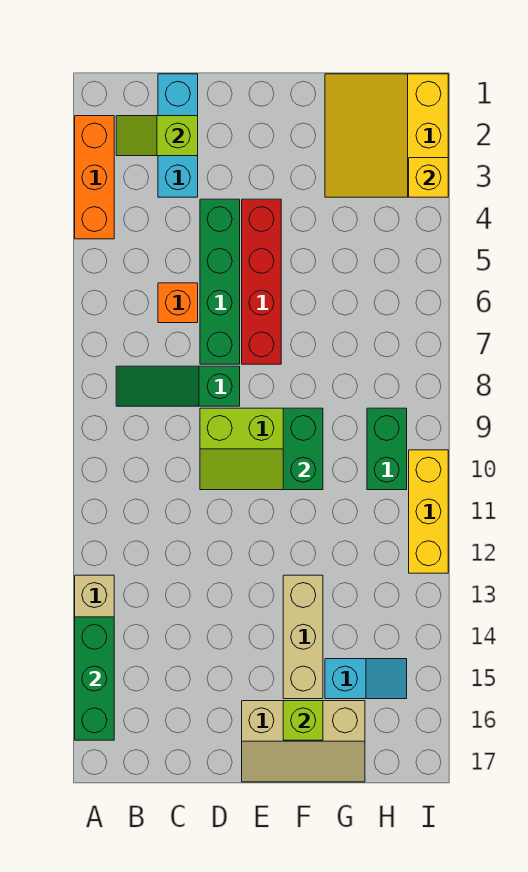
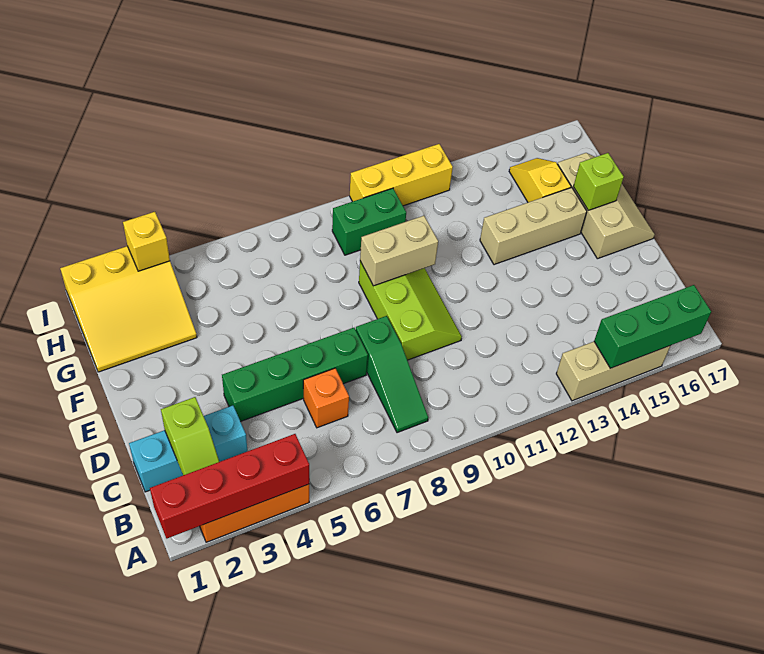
red 1x4 brick [242,199,281,364] -> red 1x4 brick moved to [150,434,309,538]
green 1x2 brick [283,408,323,490] -> tan 1x2 brick [360,216,438,286]
cyan 1x2 slope [325,659,407,699] -> yellow 1x2 slope [509,158,571,202]

